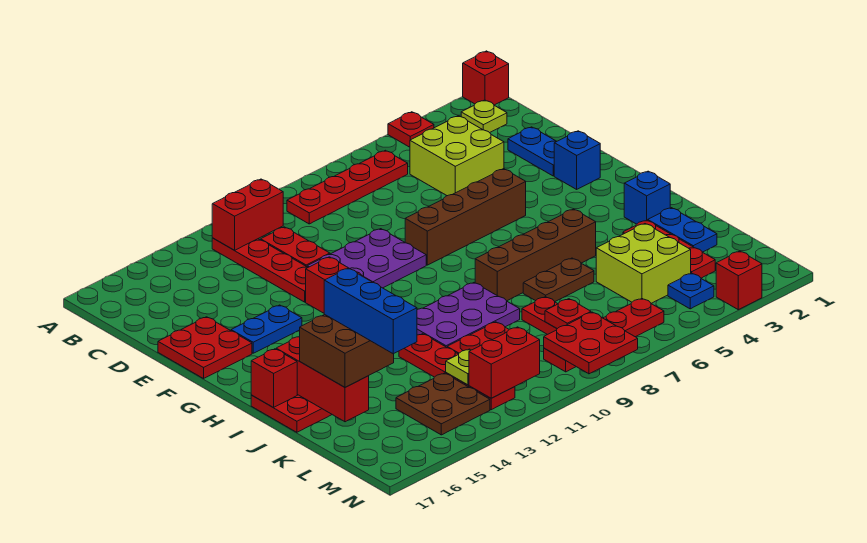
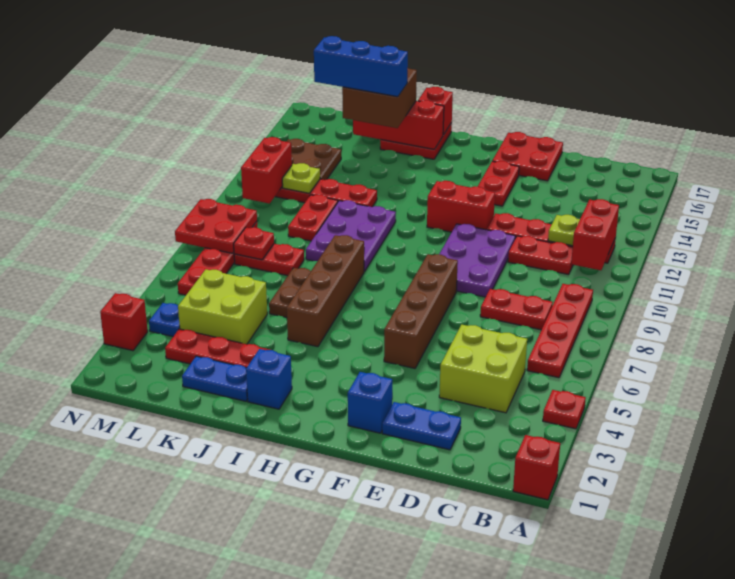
lime 1x1 plate [461,100,507,133] -> lime 1x1 plate moved to [548,215,580,246]
none -> red 1x2 plate [480,289,553,330]
blue 1x2 plate [231,305,302,353] -> red 1x2 plate [478,161,519,206]

